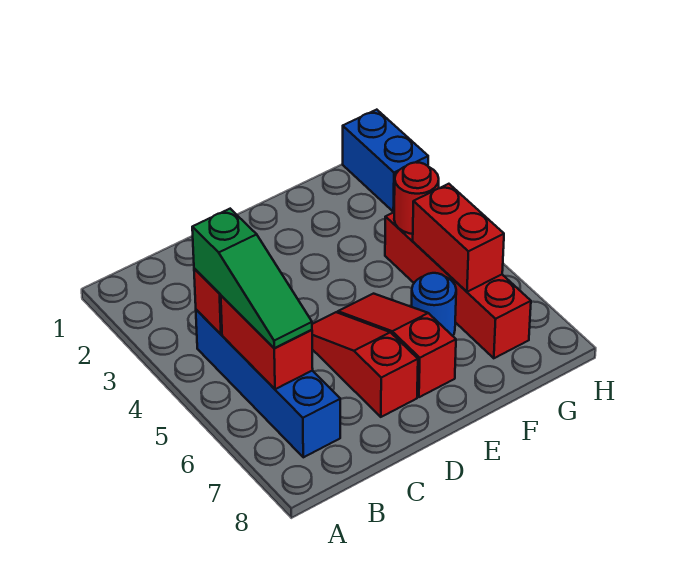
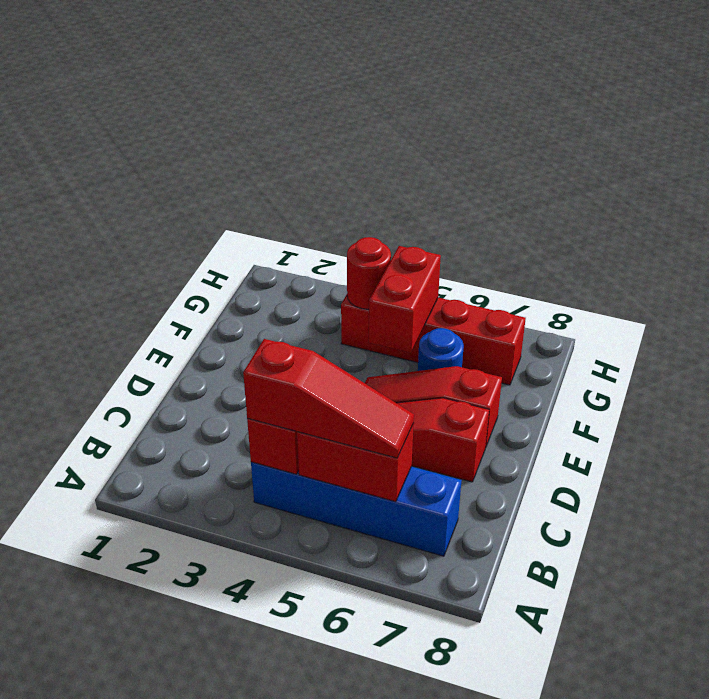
green 1x3 slope [192,209,312,348] -> red 1x3 slope [243,339,414,458]
red 1x2 brick [413,184,504,292] -> red 1x2 brick turned to [369,246,441,353]
blue 1x2 brick [343,110,428,212] -> none

